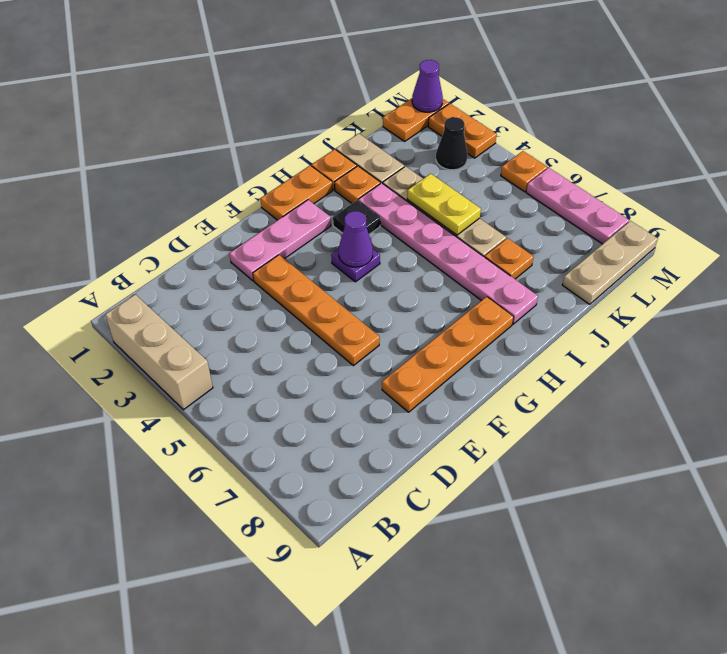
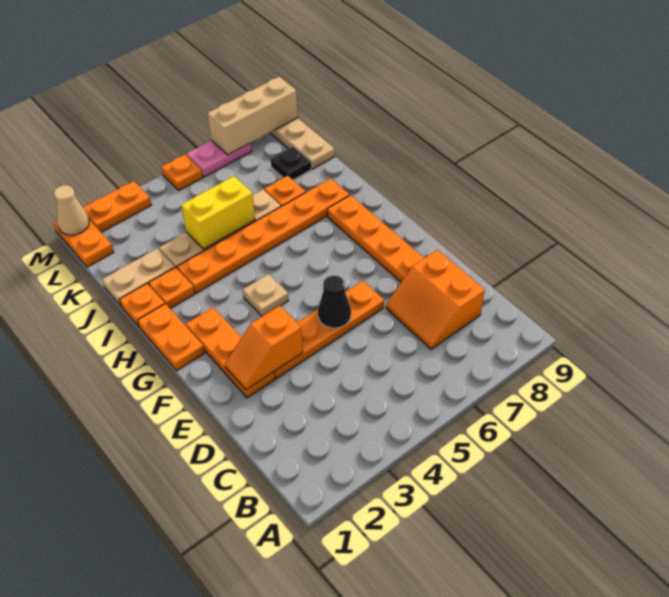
tan 1x3 brick [105,295,213,410] -> tan 1x3 brick moved to [207,77,298,155]
none -> orange 2x2 slope [386,250,485,349]
pink 1x3 plate [229,200,331,281] -> orange 1x3 plate [186,307,275,398]
none -> orange 1x2 slope [225,306,303,390]
purple 1x1 plate [331,249,380,282] -> tan 1x1 plate [243,274,289,316]
purple 1x1 cone [339,211,373,267] -> none
black 1x1 plate [333,200,380,234] -> black 1x1 plate moved to [271,146,311,180]
pink 1x6 plate [358,183,538,324] -> orange 1x6 plate [177,178,349,293]
yellow 1x2 plate [407,174,481,235] -> yellow 1x2 brick [181,176,255,249]
black 1x1 cone [436,117,468,170] -> black 1x1 cone moved to [318,276,351,328]
purple 1x1 cone [412,60,443,112] -> tan 1x1 cone [54,185,89,235]
pink 1x3 plate [526,168,629,244] -> pink 1x2 plate [187,141,252,177]

